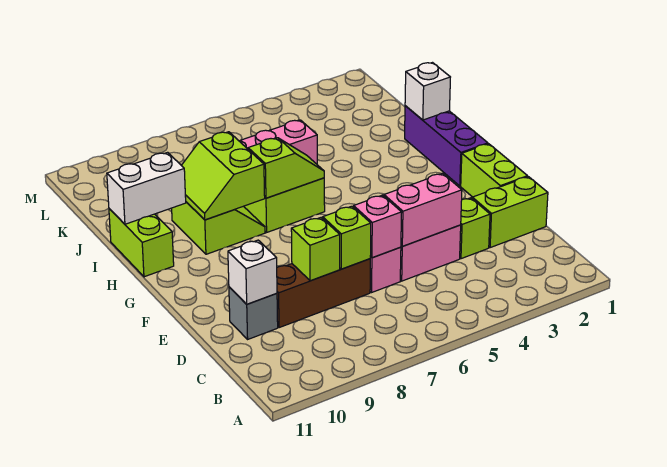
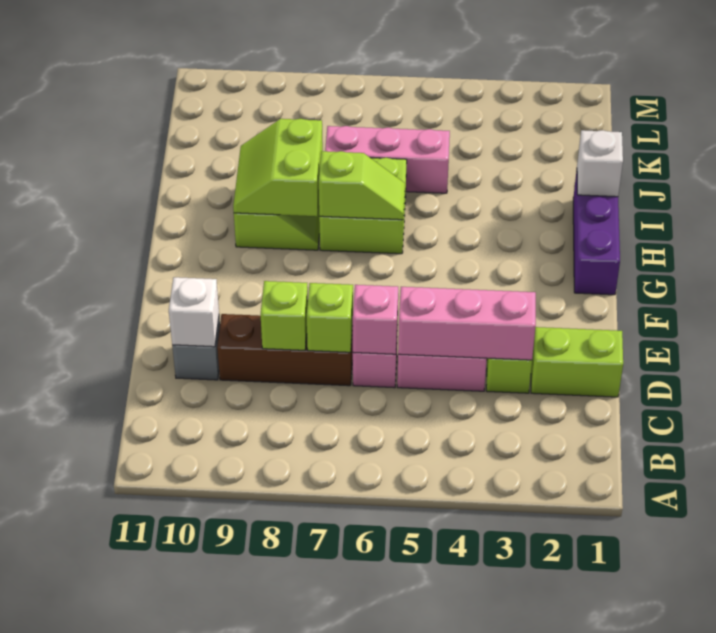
pink 1x2 brick [384,173,462,246] -> pink 1x3 brick [398,287,536,360]
lime 1x2 brick [461,144,528,197] -> none
lime 1x2 brick [109,209,174,277] -> none
white 1x2 brick [107,152,186,224] -> none

